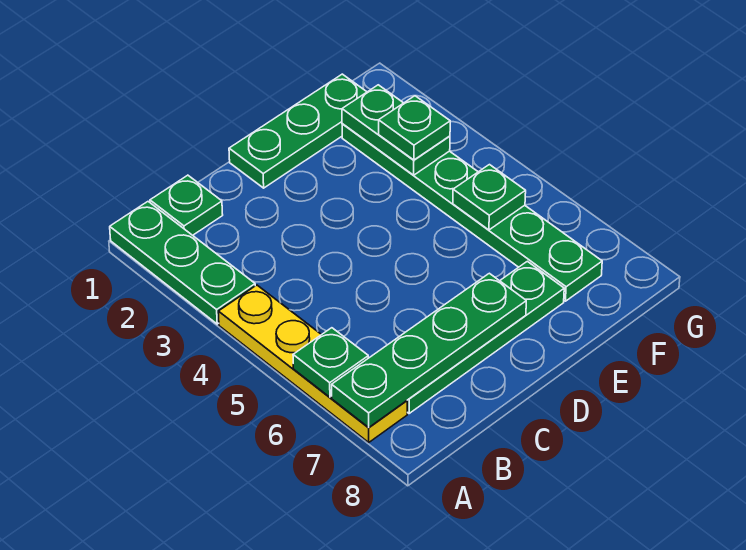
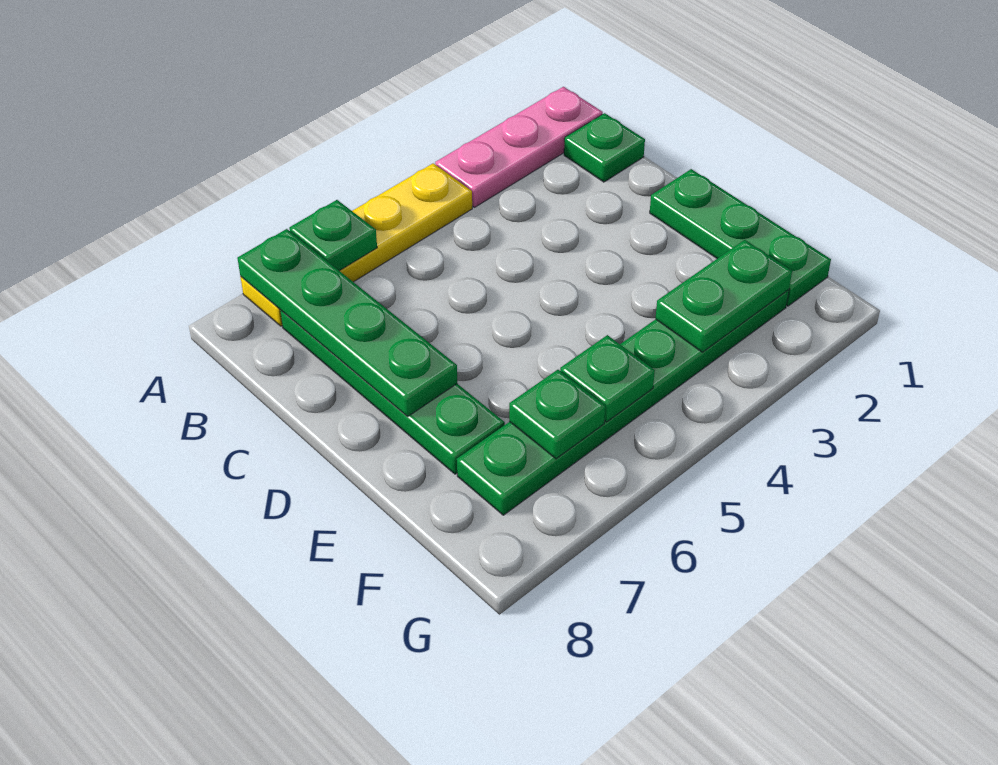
green 1x3 plate [110,202,255,324] -> pink 1x3 plate [435,87,603,207]
green 1x1 plate [379,96,450,160] -> green 1x1 plate moved to [509,370,605,459]

